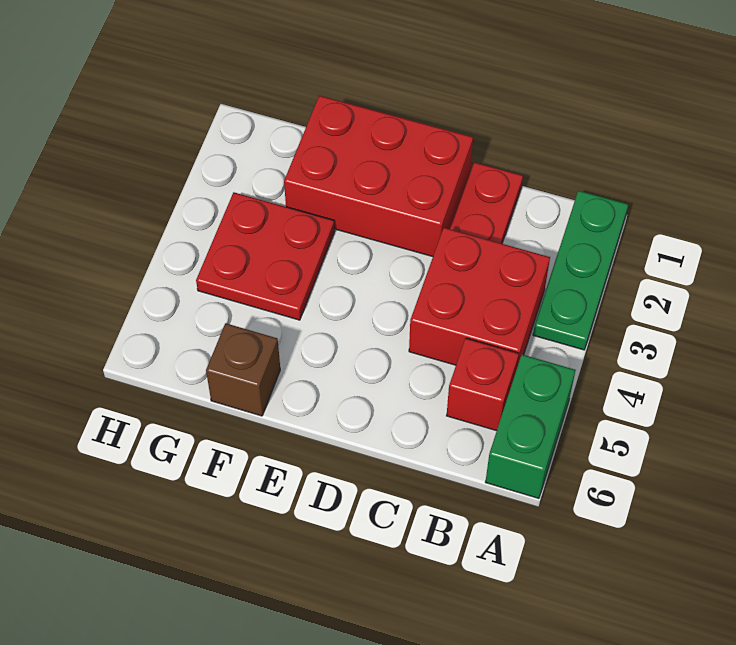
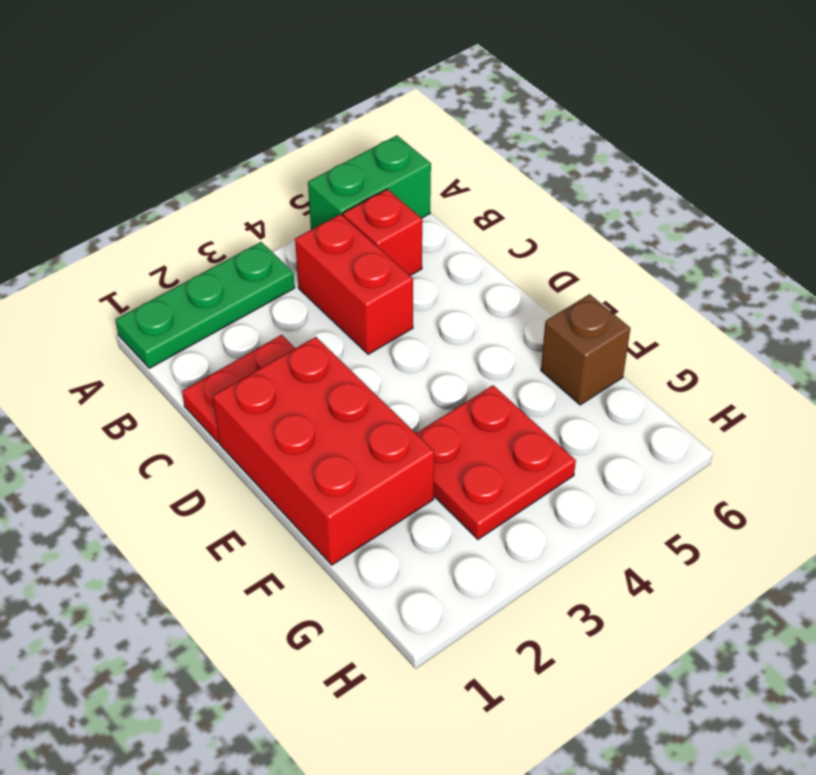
red 2x2 brick [409,228,550,370] -> red 1x2 brick [295,214,413,354]

